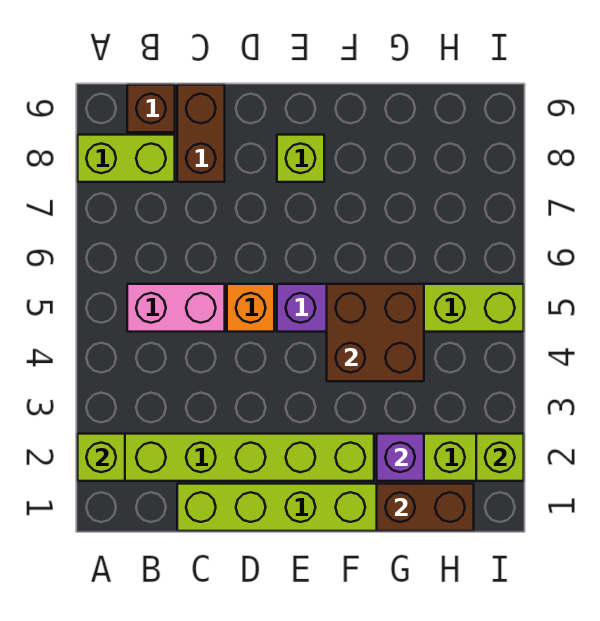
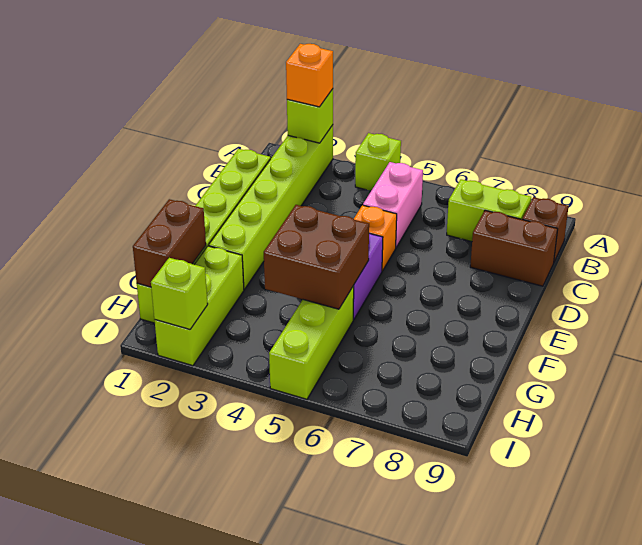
none -> orange 1x1 brick [286,44,333,107]
lime 1x2 brick [78,135,175,182] -> lime 1x2 brick turned to [447,179,531,242]
lime 1x1 brick [277,135,324,182] -> lime 1x1 brick moved to [355,133,401,191]
purple 1x1 brick [377,434,424,481] -> none

